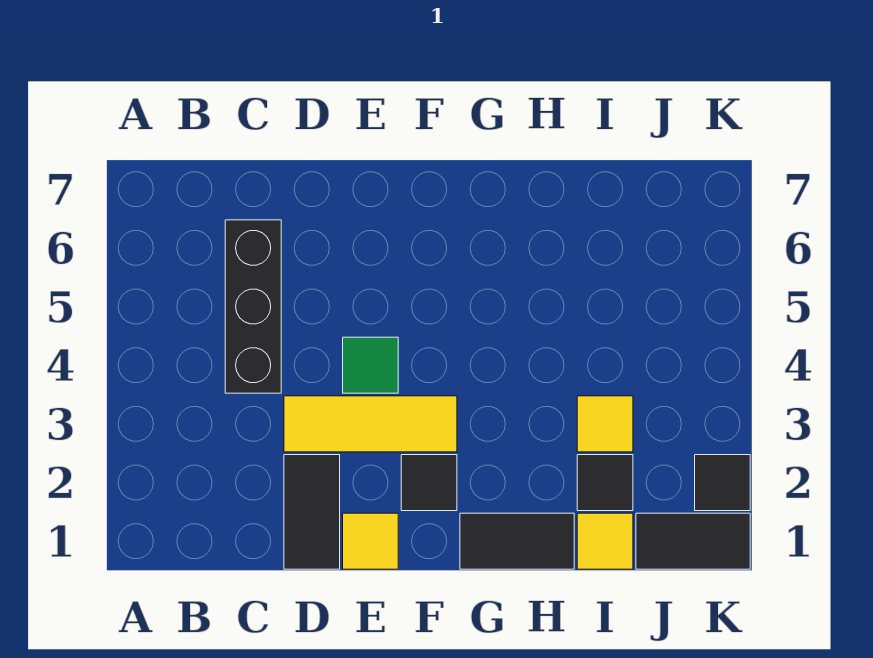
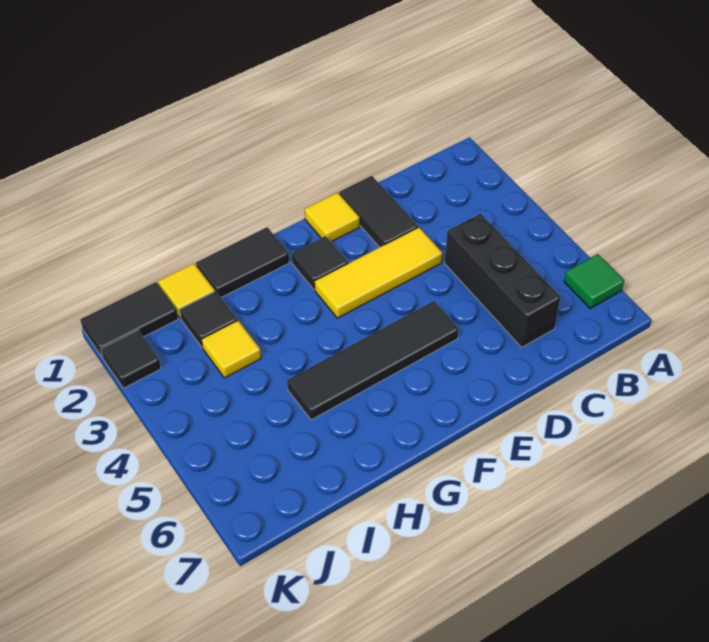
green 1x1 tile [343,337,398,393] -> green 1x1 tile moved to [564,254,624,308]
none -> black 1x4 tile [287,301,459,420]

